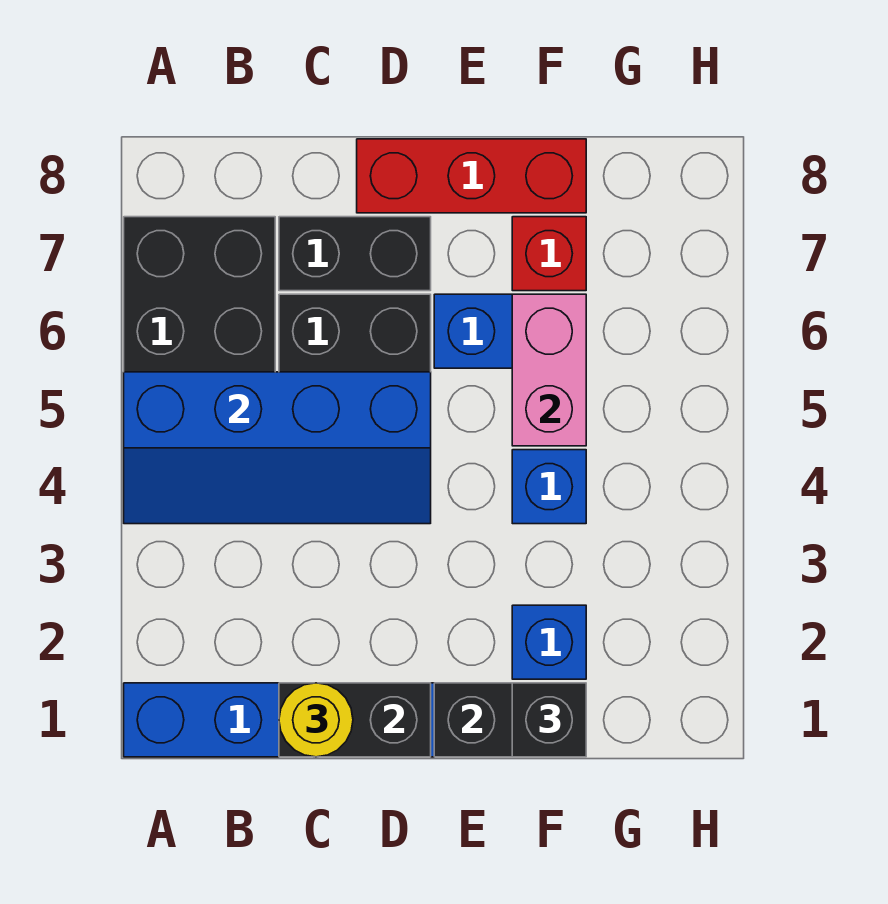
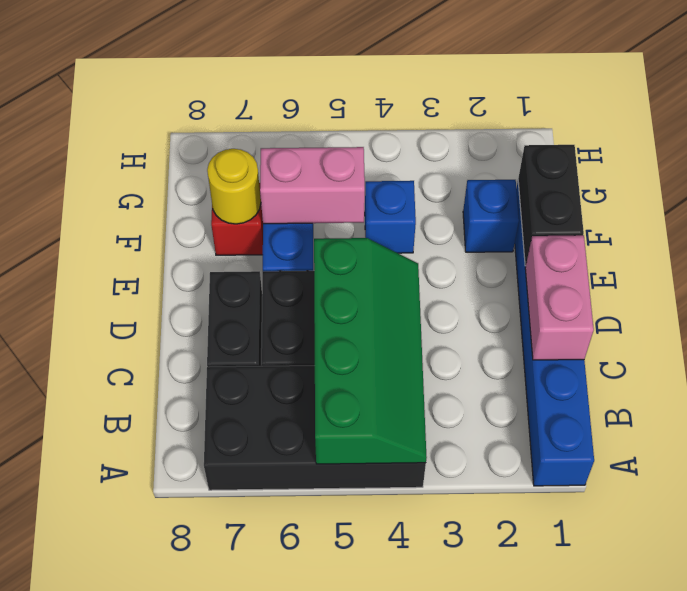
blue 2x4 slope [124,372,431,524] -> green 2x4 slope [314,238,427,464]
black 1x2 brick [279,683,431,757] -> pink 1x2 brick [525,235,594,360]
yellow 1x1 round brick [279,683,353,757] -> yellow 1x1 round brick moved to [207,149,261,224]
red 1x3 brick [357,139,586,213] -> none
black 1x1 brick [512,683,586,757] -> none

